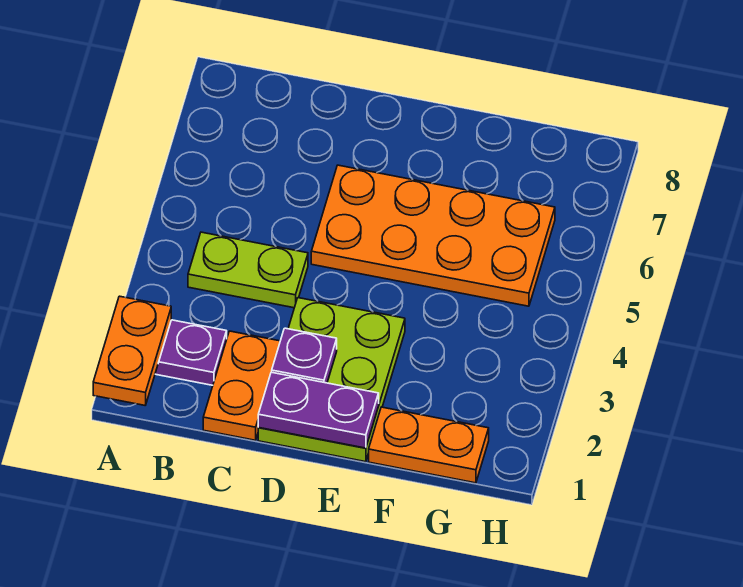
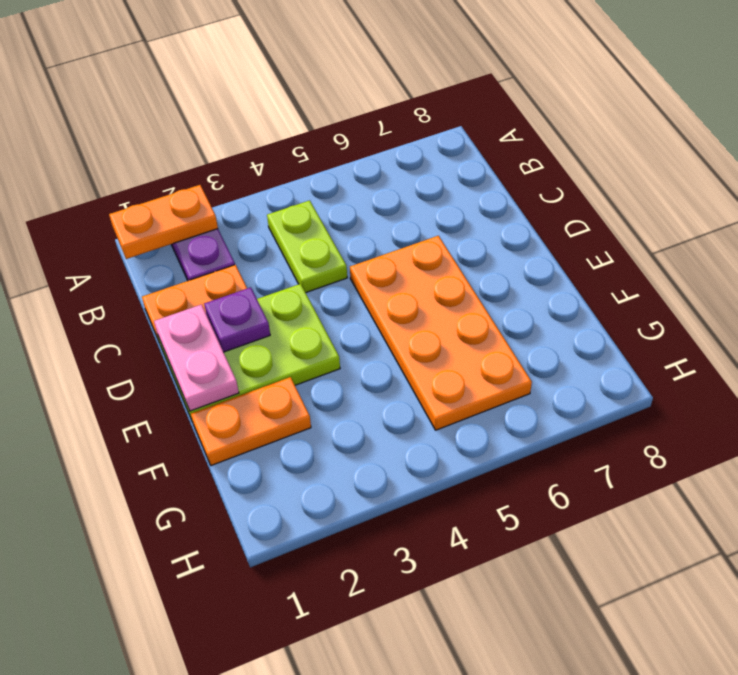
purple 1x2 plate [258,372,379,448] -> pink 1x2 plate [154,305,239,411]
orange 1x2 plate [369,407,489,483] -> orange 1x2 plate turned to [191,377,311,466]

